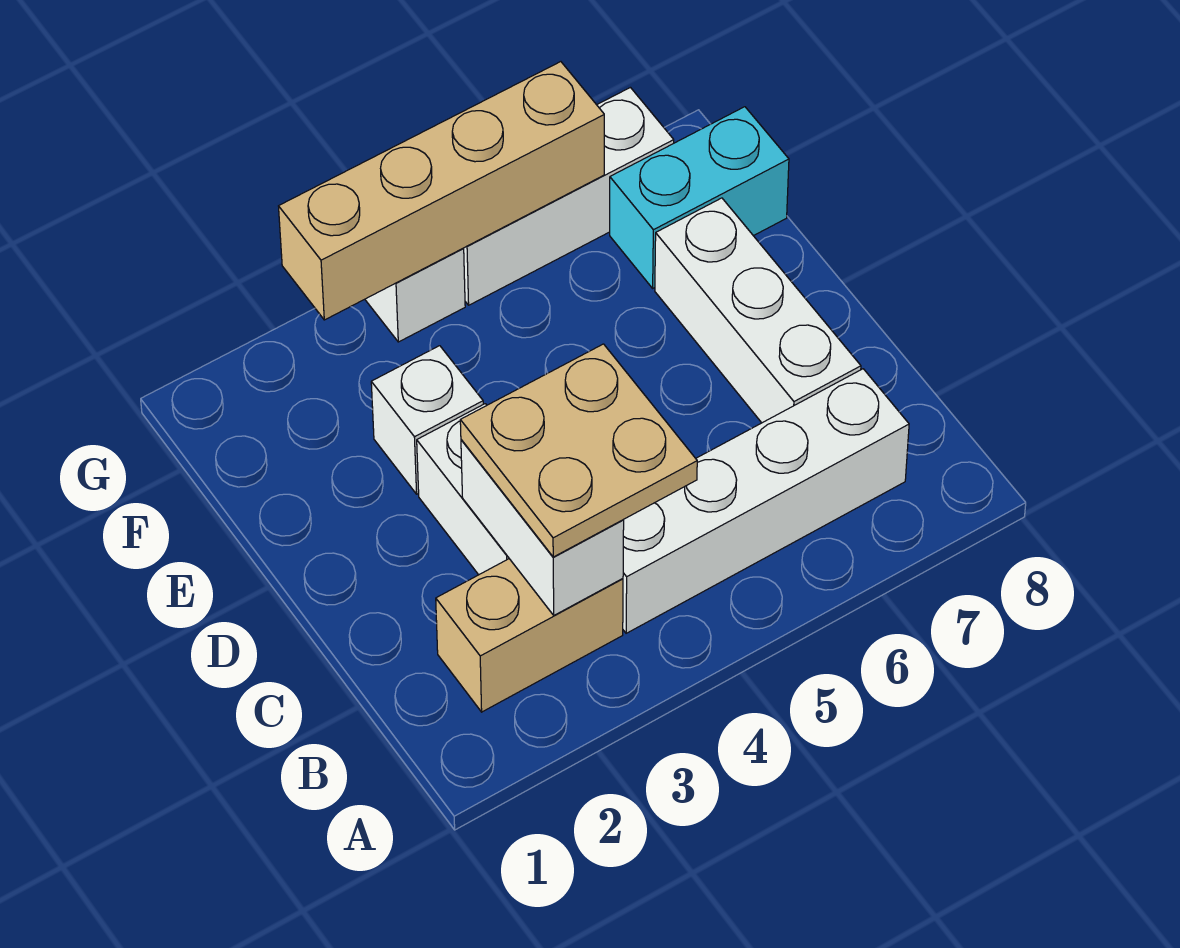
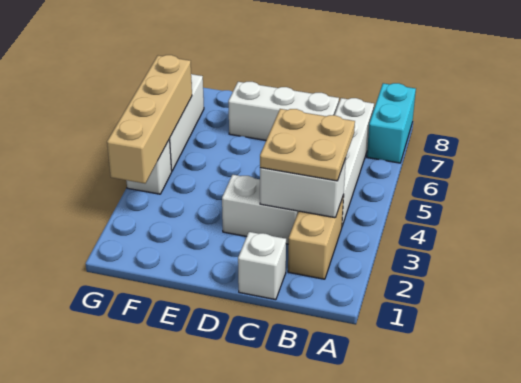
white 1x1 brick [371,346,483,494] -> white 1x1 brick moved to [238,232,286,300]
cyan 1x2 brick [610,107,789,288] -> cyan 1x2 brick moved to [367,83,416,163]

